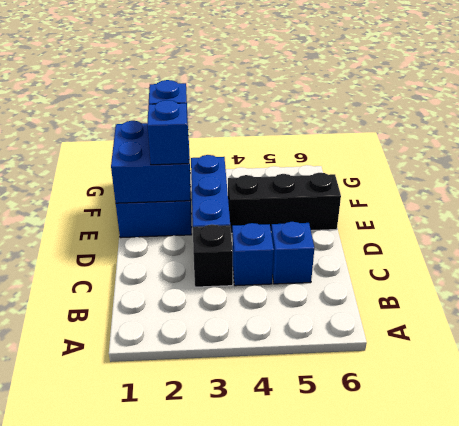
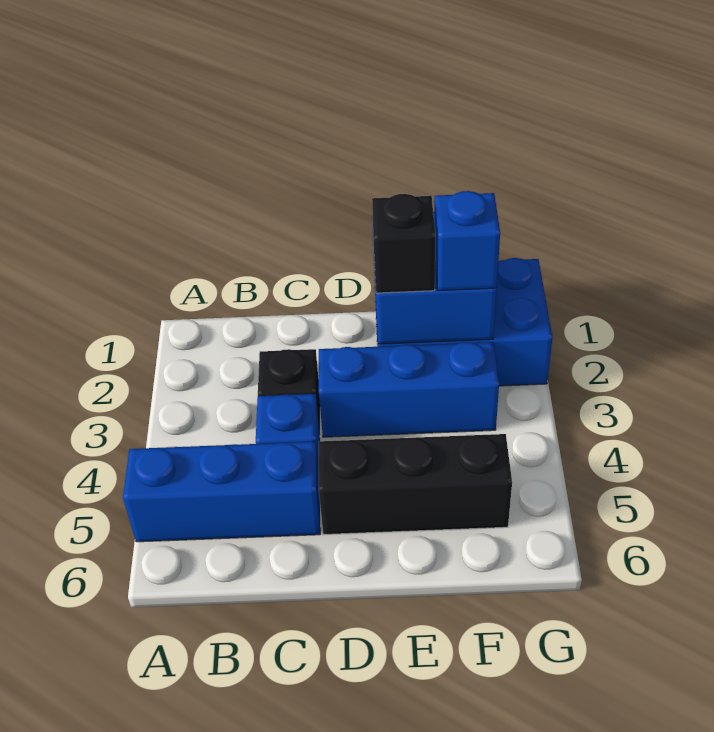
blue 1x1 brick [271,222,314,284] -> blue 1x3 brick [123,442,320,542]
blue 1x1 brick [147,100,189,165] -> black 1x1 brick [372,194,436,293]
black 1x3 brick [228,173,341,233] -> black 1x3 brick turned to [319,434,512,535]

